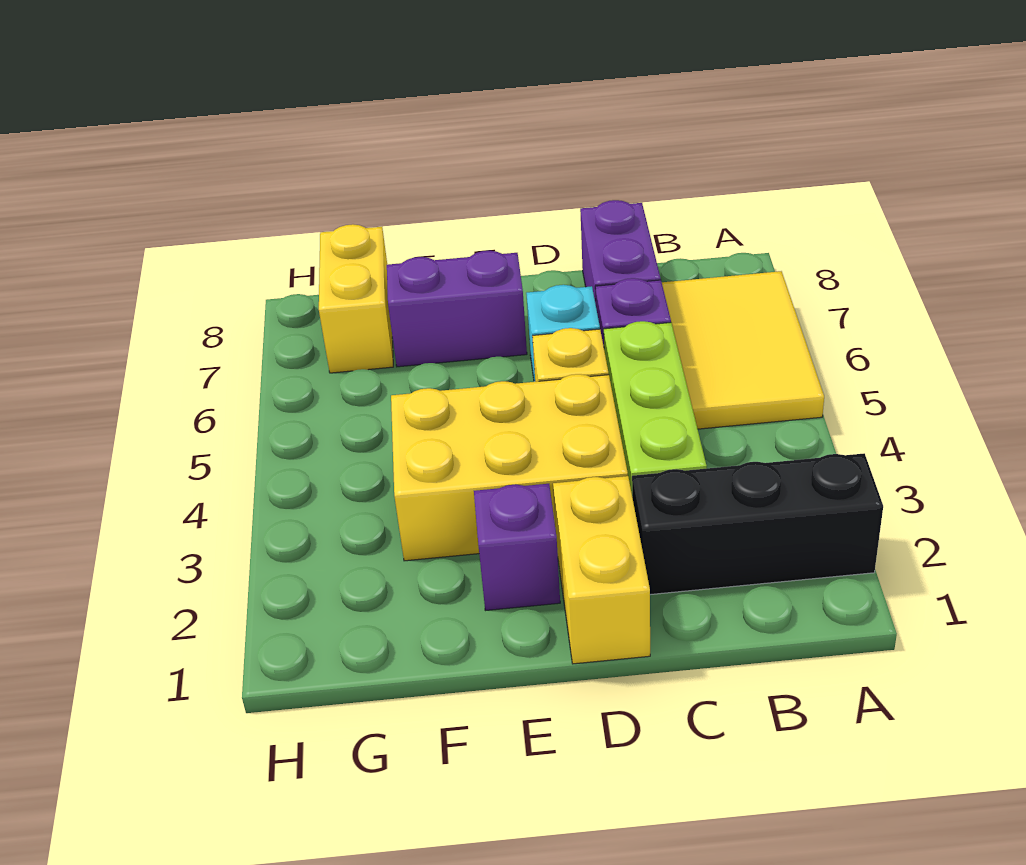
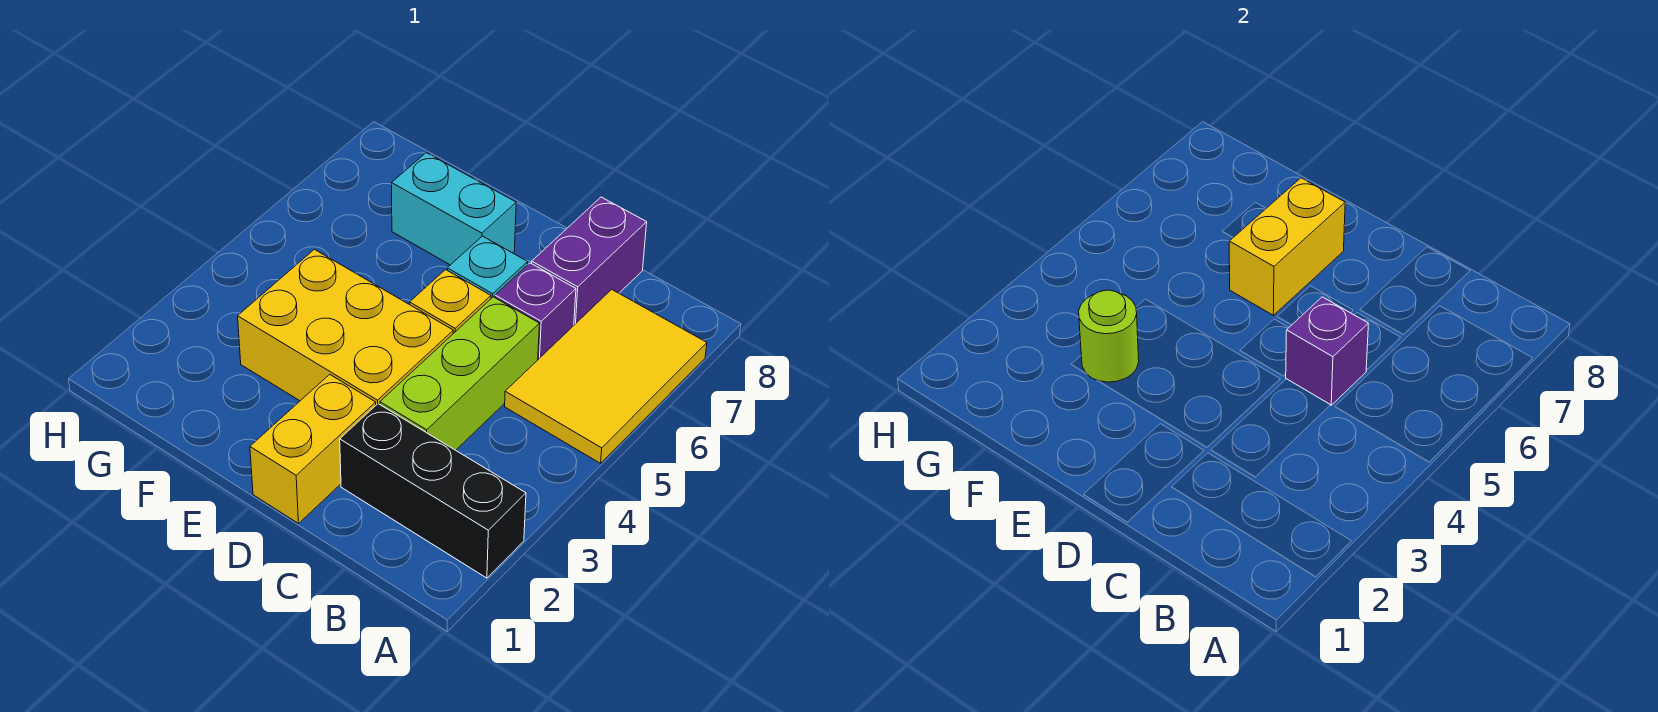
purple 1x1 brick [474,484,560,611] -> purple 1x1 brick moved to [1286,297,1368,405]
purple 1x2 brick [387,251,527,367] -> cyan 1x2 brick [392,153,516,265]
none -> lime 1x1 round brick [1079,290,1139,382]
yellow 1x2 brick [319,224,393,373] -> yellow 1x2 brick moved to [1229,178,1345,315]

